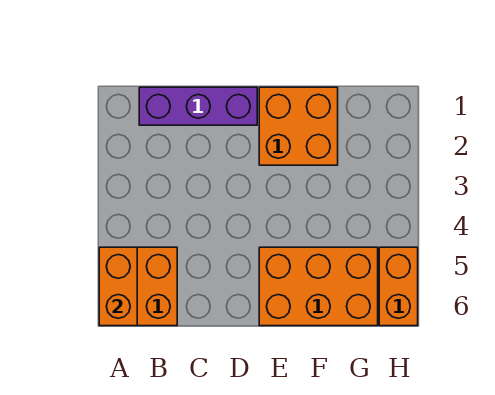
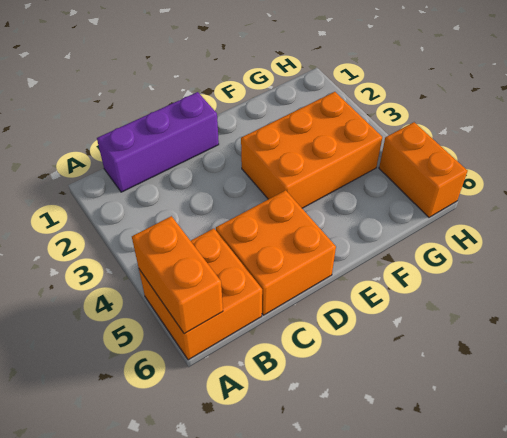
orange 2x2 brick [259,87,338,165] -> orange 2x2 brick moved to [216,190,336,315]
orange 2x3 brick [259,247,378,326] -> orange 2x3 brick moved to [241,92,382,208]

